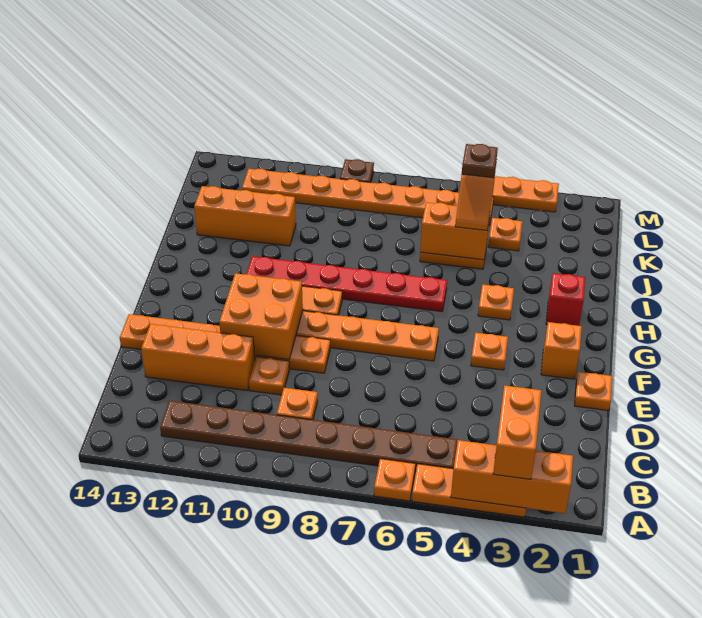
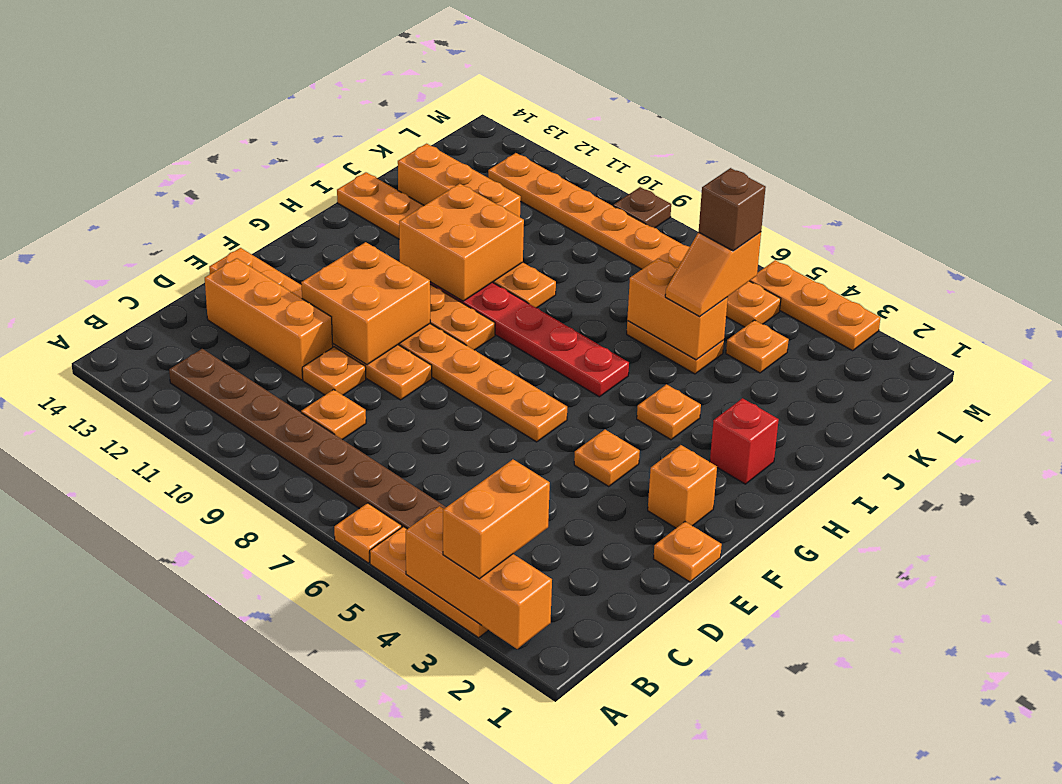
none -> orange 2x2 brick [399,184,524,301]
none -> orange 1x6 plate [337,172,556,308]
brown 1x1 plate [462,144,498,178] -> brown 1x1 brick [699,168,766,251]

